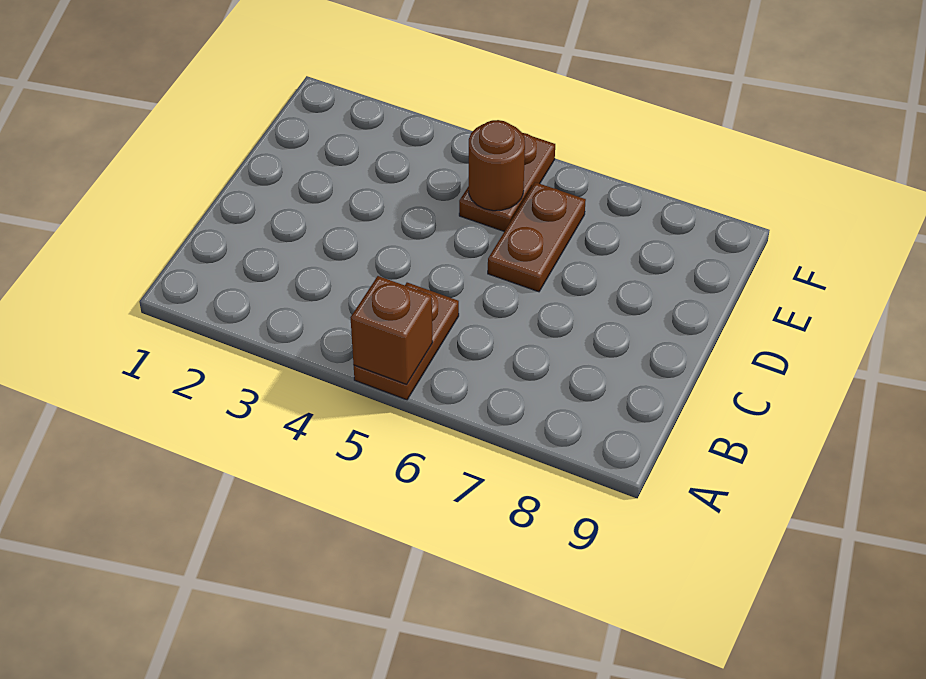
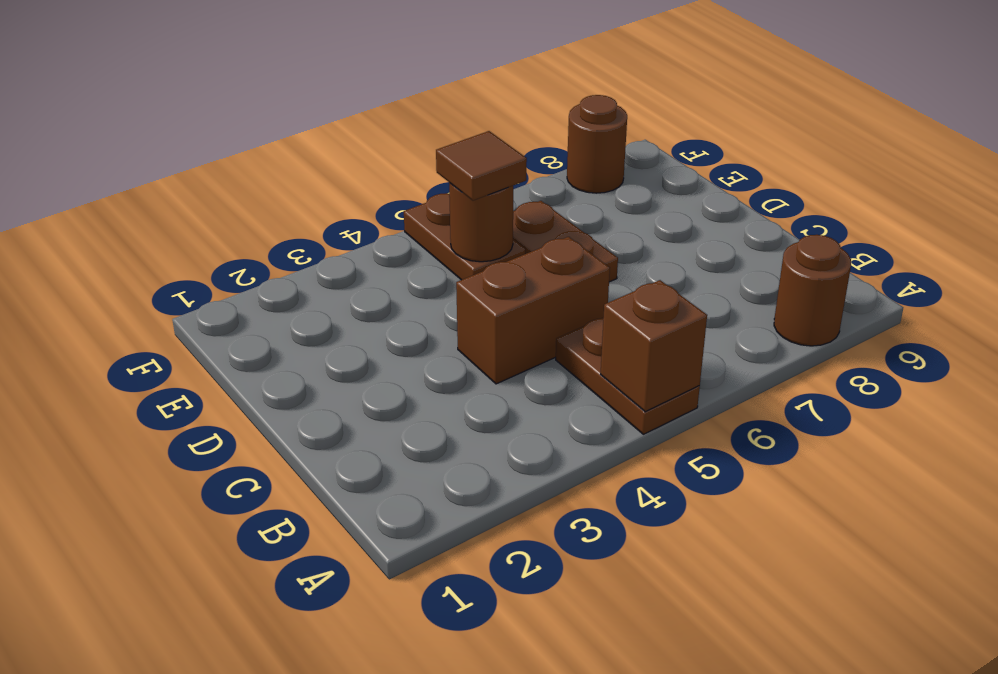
none -> brown 1x1 round brick [774,235,851,346]
none -> brown 1x2 brick [456,237,610,384]
none -> brown 1x1 tile [436,131,527,201]
none -> brown 1x1 round brick [567,95,627,193]

